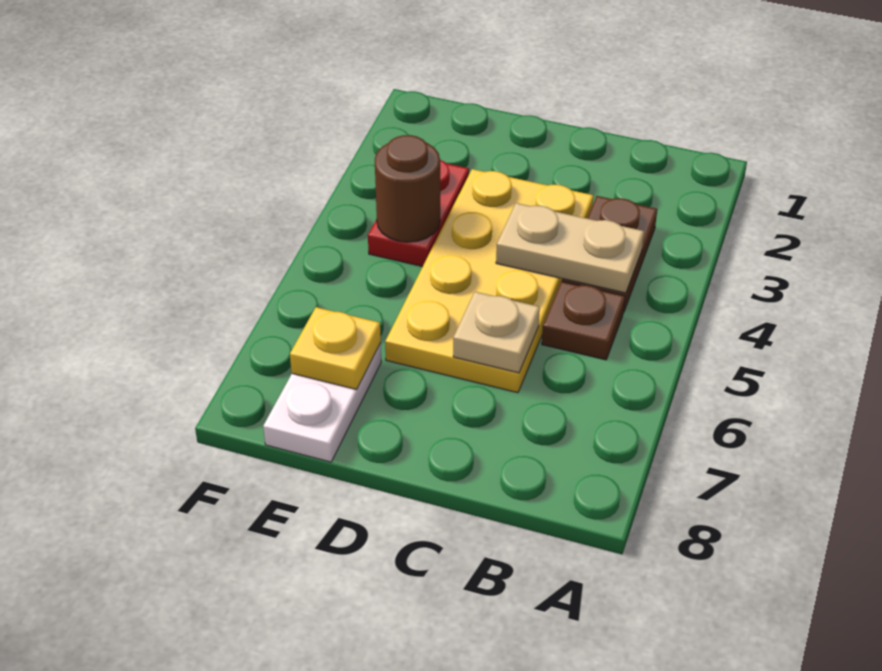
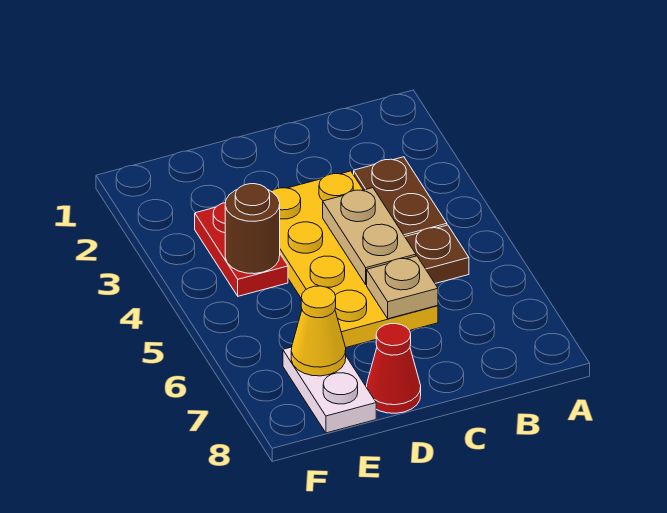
tan 1x2 plate [496,203,644,293] -> tan 1x2 plate turned to [323,188,416,285]
none -> red 1x1 cone [366,324,421,413]
yellow 1x1 plate [290,307,381,390] -> yellow 1x1 cone [291,286,346,376]

